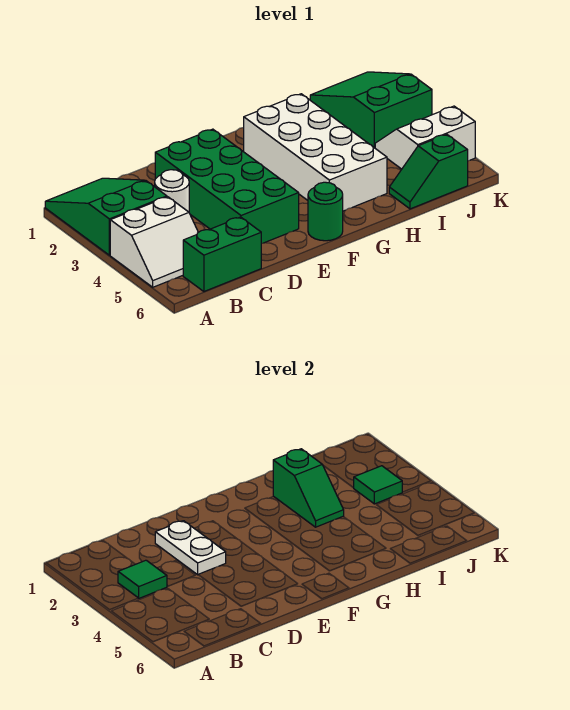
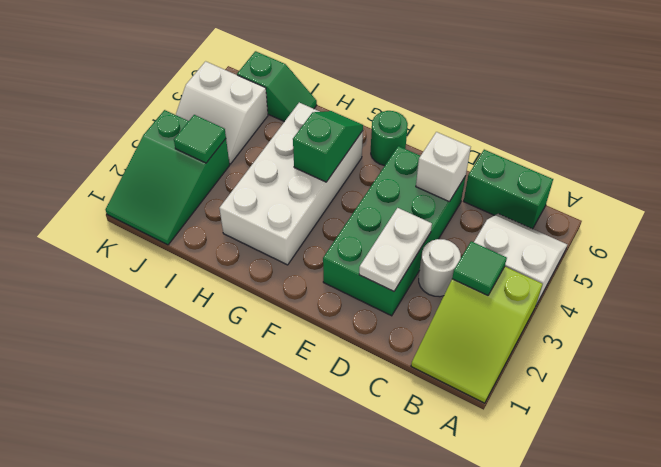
green 2x3 slope [45,178,167,255] -> lime 2x3 slope [411,267,543,403]
none -> white 1x1 brick [416,132,471,202]
green 1x2 slope [273,449,344,527] -> green 1x2 slope moved to [293,111,363,182]

